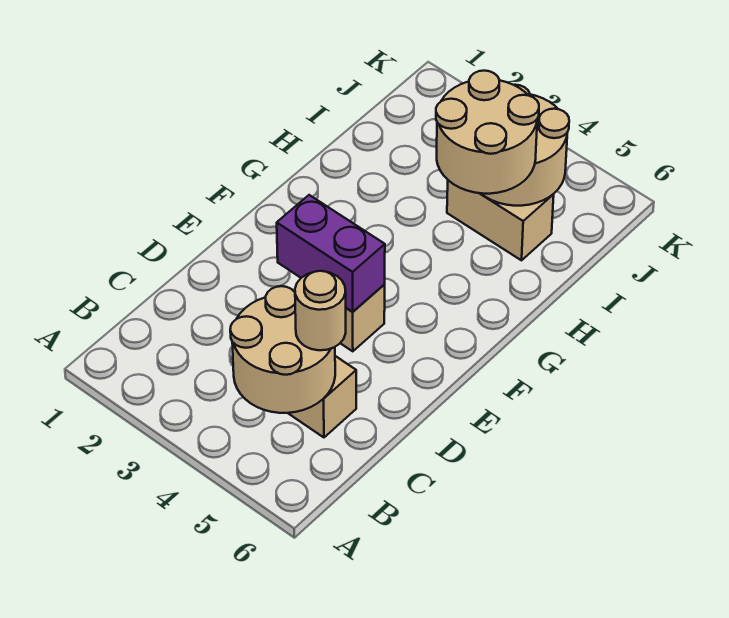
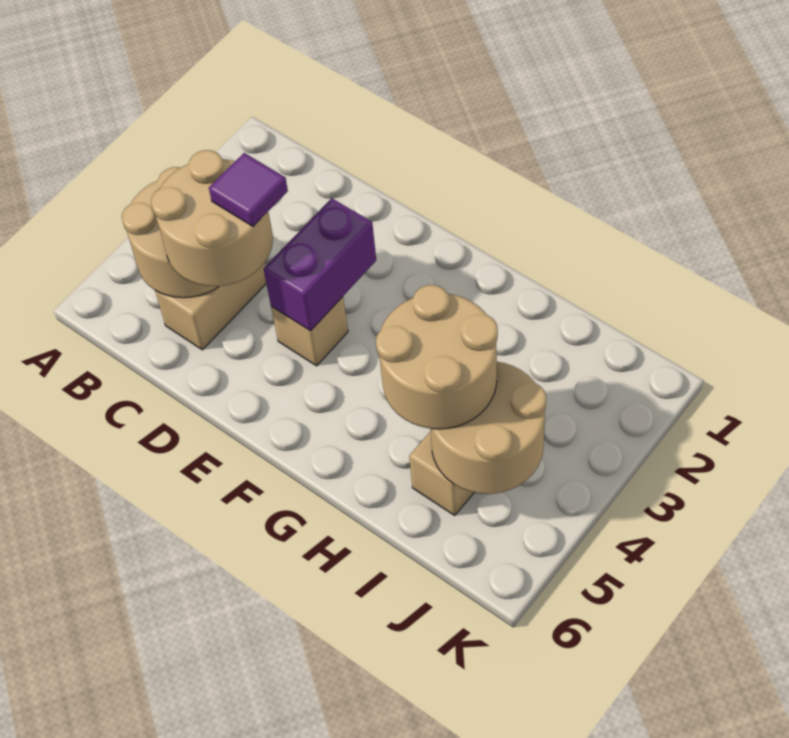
tan 1x1 round brick [295,271,346,350] -> tan 2x2 round brick [151,150,273,286]
none -> purple 1x1 tile [209,153,288,226]

